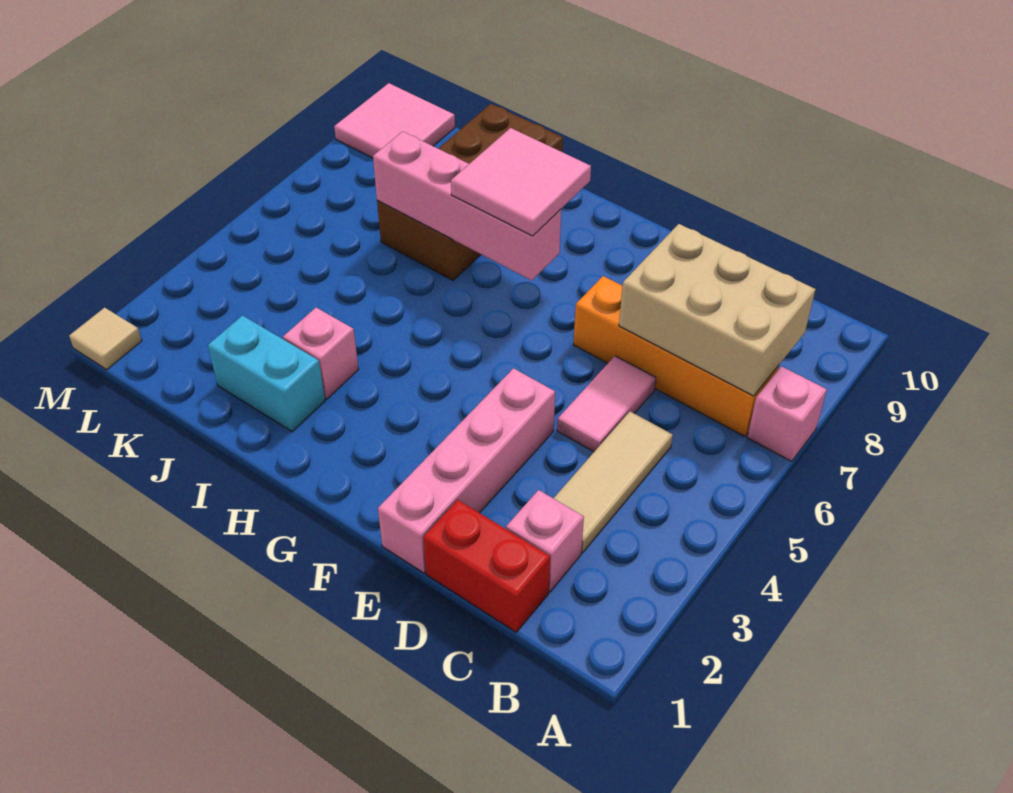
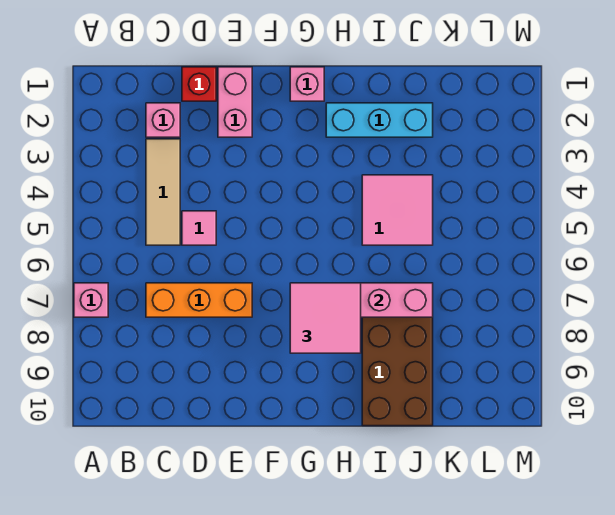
orange 1x4 brick [573,276,779,436] -> orange 1x3 brick [146,283,252,317]
tan 2x3 brick [619,224,815,396] -> none
red 1x2 brick [423,500,550,632] -> red 1x1 brick [182,67,216,101]
pink 1x2 tile [557,356,656,452] -> pink 1x1 tile [182,211,216,245]
pink 1x4 brick [378,368,555,573] -> pink 1x2 brick [218,67,252,137]
cyan 1x2 brick [208,316,325,432] -> cyan 1x3 brick [326,103,433,137]
pink 1x1 brick [283,308,359,399] -> pink 1x1 brick moved to [290,67,324,101]
pink 2x2 tile [334,83,455,158] -> pink 2x2 tile moved to [362,175,433,245]
tan 1x1 tile [69,308,142,370] -> none

